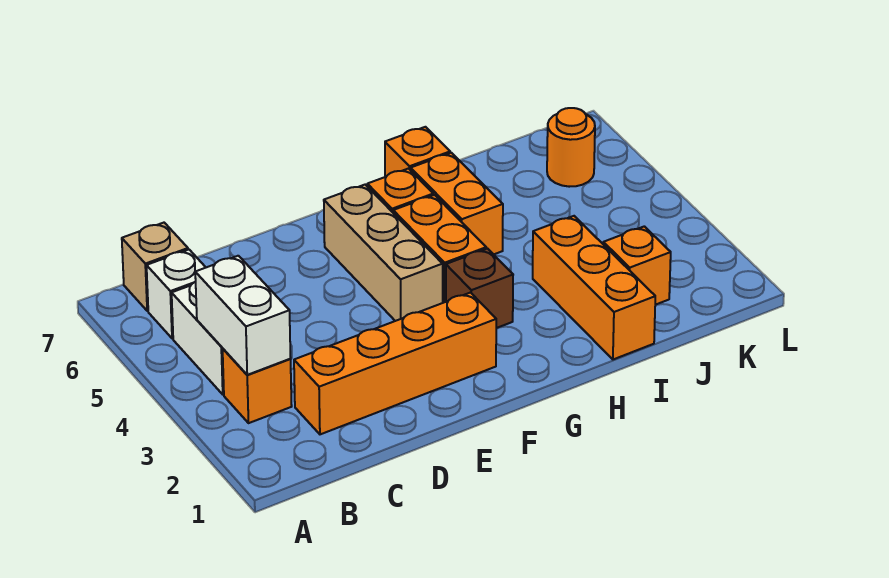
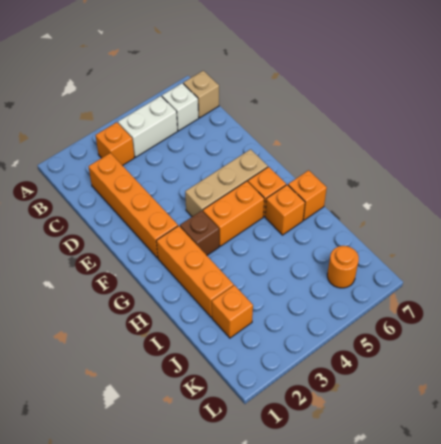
white 1x2 brick [195,256,291,375] -> none
orange 1x2 brick [411,153,503,254] -> orange 1x1 brick [265,185,305,235]
orange 1x3 brick [533,216,655,359] -> orange 1x3 brick turned to [156,226,234,317]

